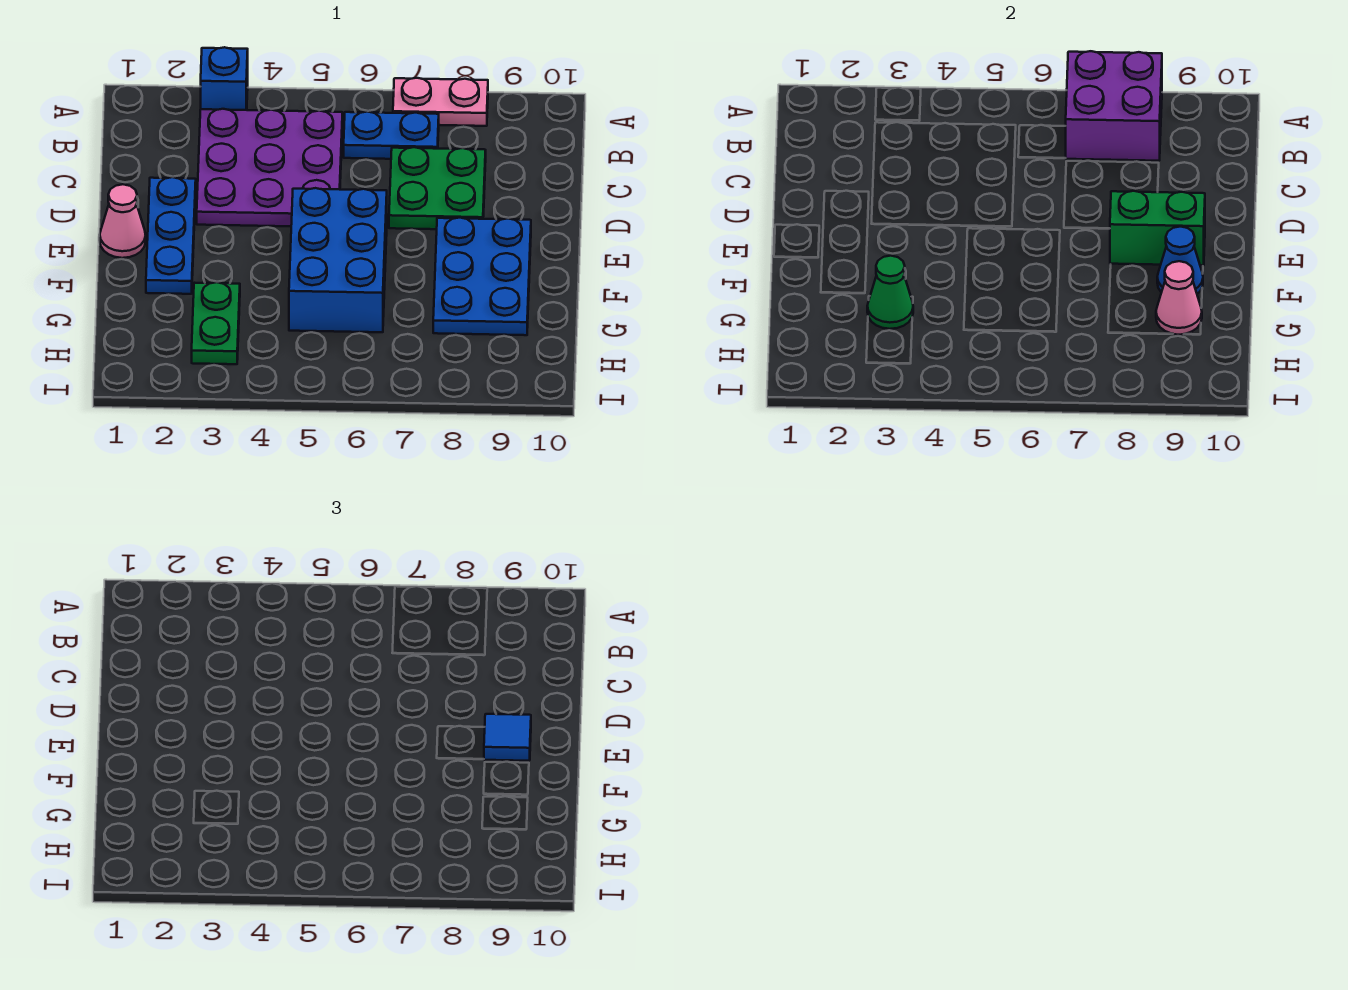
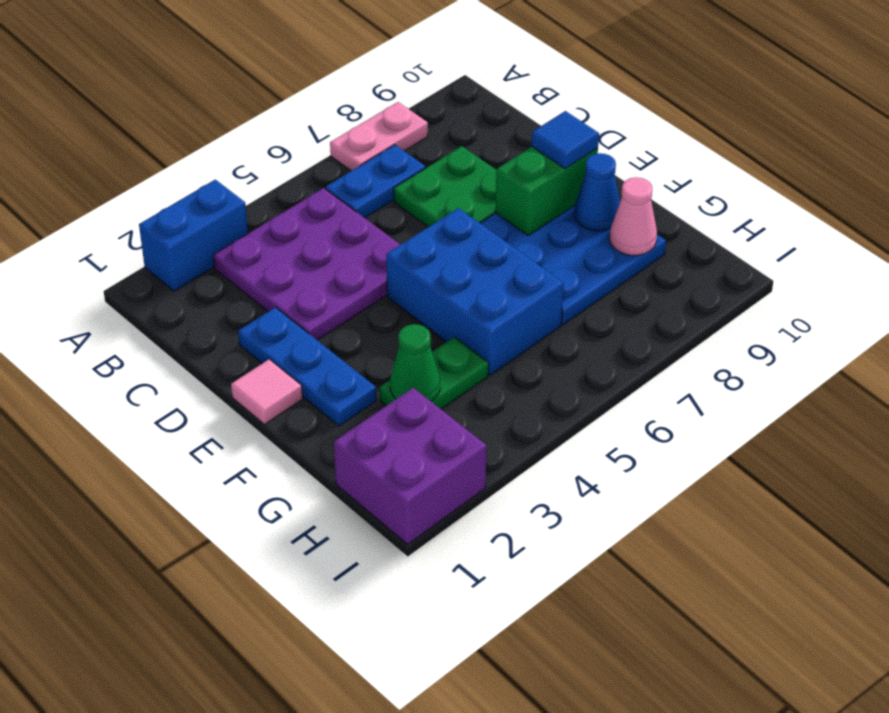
blue 1x1 brick [201,47,248,110] -> blue 1x2 brick [139,180,248,291]
purple 2x2 brick [1066,51,1162,161] -> purple 2x2 brick moved to [334,388,487,544]
pink 1x1 cone [100,184,146,258] -> pink 1x1 tile [231,359,303,424]
blue 2x3 plate [433,218,531,335] -> blue 3x3 plate [480,205,666,325]
green 1x2 plate [192,282,240,364] -> green 1x2 plate turned to [380,337,489,409]

